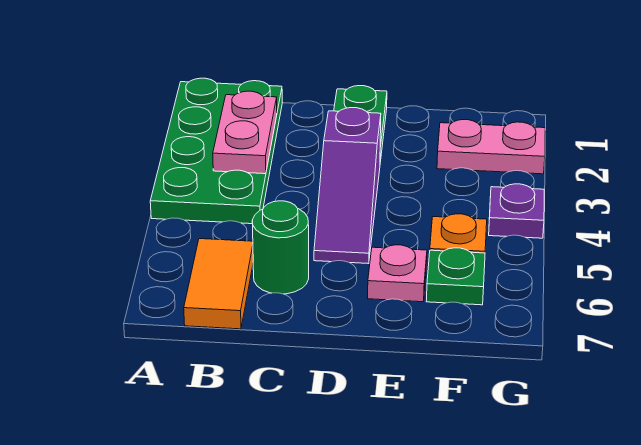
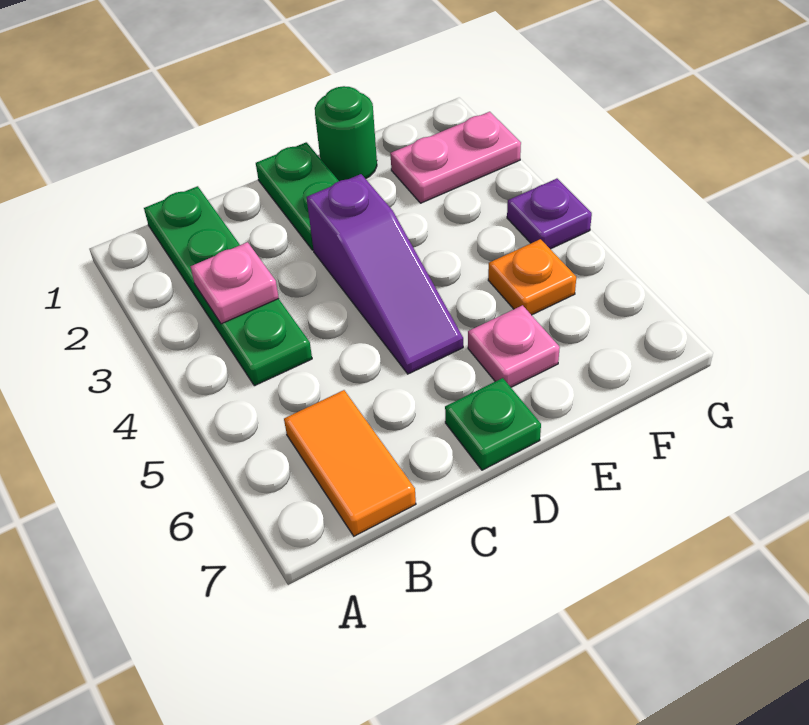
green 2x4 plate [150,78,282,224] -> green 1x4 plate [144,186,312,386]
pink 1x2 plate [213,91,277,174] -> pink 1x1 plate [190,242,279,324]
green 1x1 round brick [252,201,309,294] -> green 1x1 round brick moved to [315,86,377,181]
green 1x1 plate [426,248,485,305] -> green 1x1 plate moved to [445,378,541,470]

